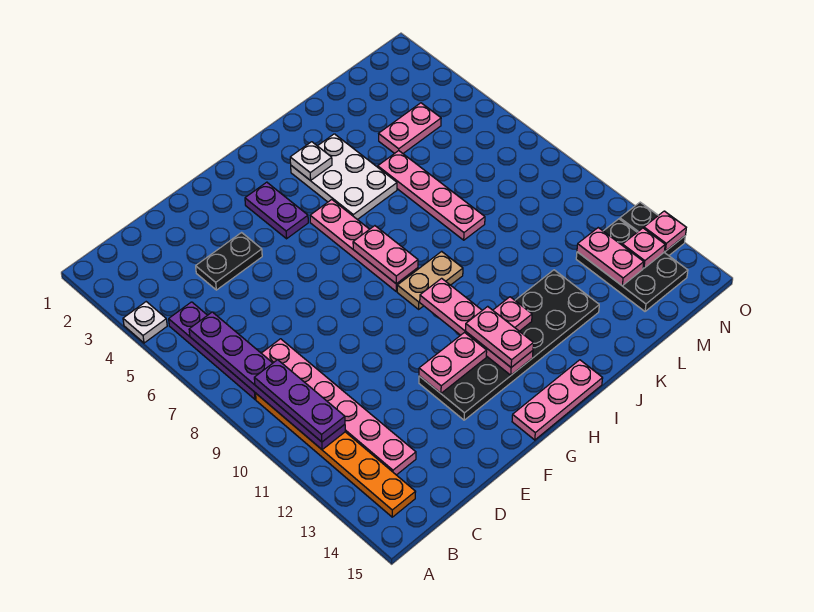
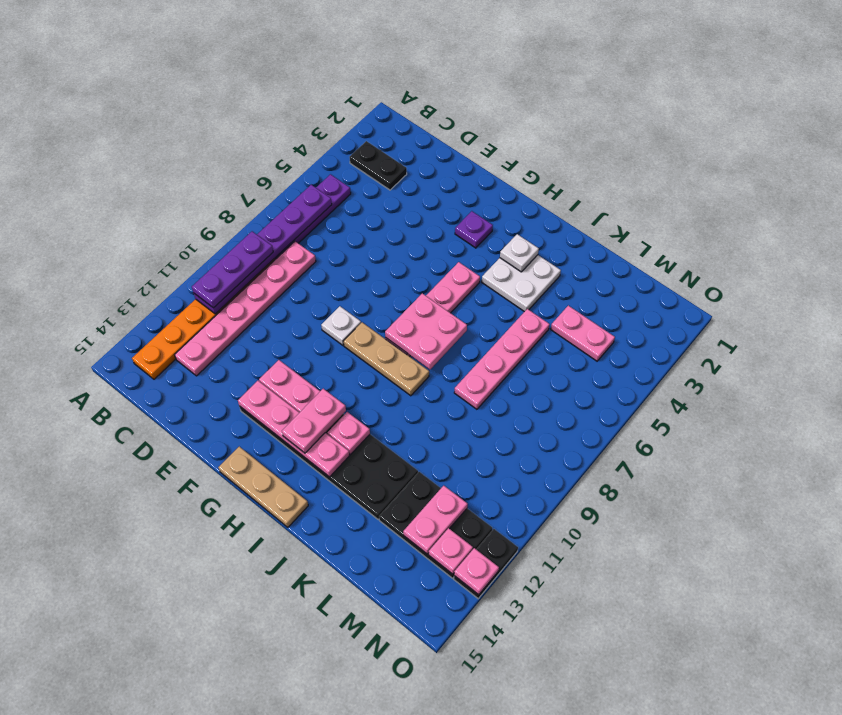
white 1x1 plate [123,302,167,343] -> white 1x1 plate moved to [321,306,361,345]
black 1x2 plate [196,233,262,290] -> black 1x2 plate moved to [350,141,407,190]
purple 1x2 plate [245,182,308,239] -> purple 1x1 plate [455,211,493,248]
pink 1x3 plate [512,360,603,440] -> tan 1x3 plate [218,447,308,527]
pink 1x2 plate [353,226,418,284] -> pink 2x2 plate [385,293,467,369]
tan 1x2 plate [397,251,463,309] -> tan 1x3 plate [344,322,429,396]
pink 1x4 plate [420,278,533,375] -> pink 1x4 plate turned to [238,381,350,477]
white 2x3 plate [291,134,397,220] -> white 2x2 plate [482,255,561,312]
black 2x3 plate [576,219,688,311] -> black 2x3 plate turned to [379,472,492,578]

